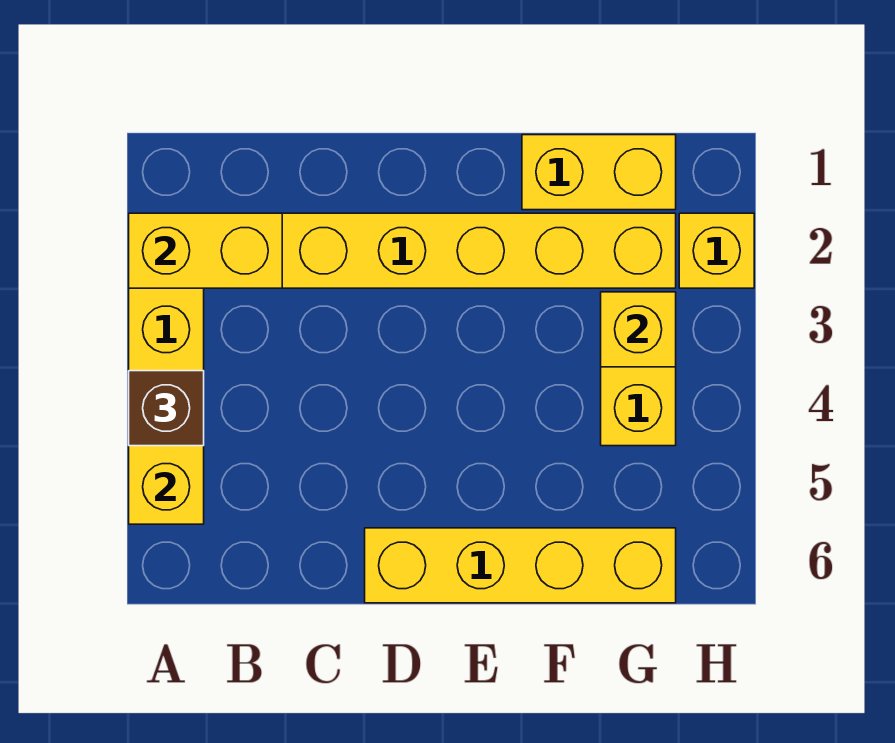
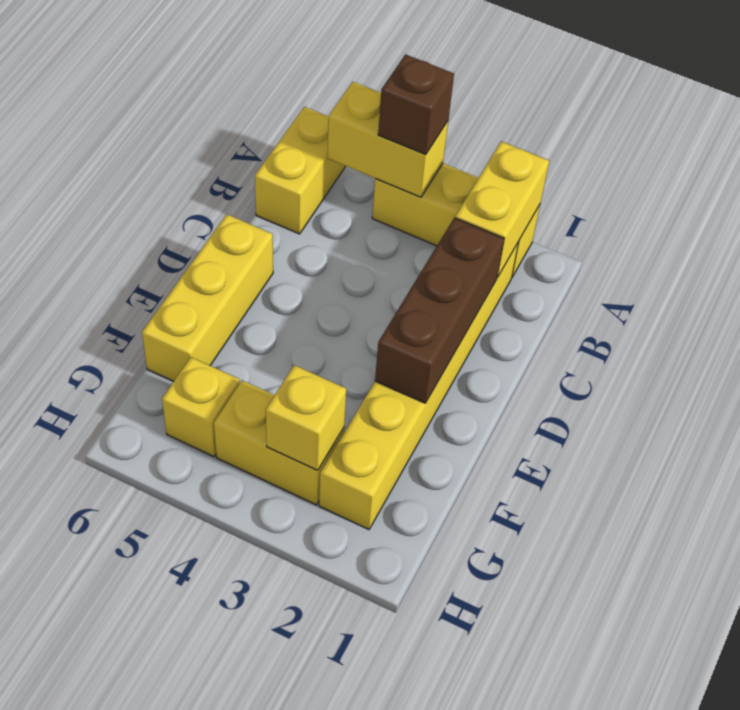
none -> brown 1x3 brick [375,218,504,403]
yellow 1x4 brick [365,528,676,603] -> yellow 1x3 brick [142,214,273,381]
yellow 1x2 brick [522,135,676,210] -> yellow 1x2 brick moved to [255,107,346,234]
yellow 1x1 brick [679,213,754,288] -> yellow 1x1 brick moved to [162,357,240,457]

